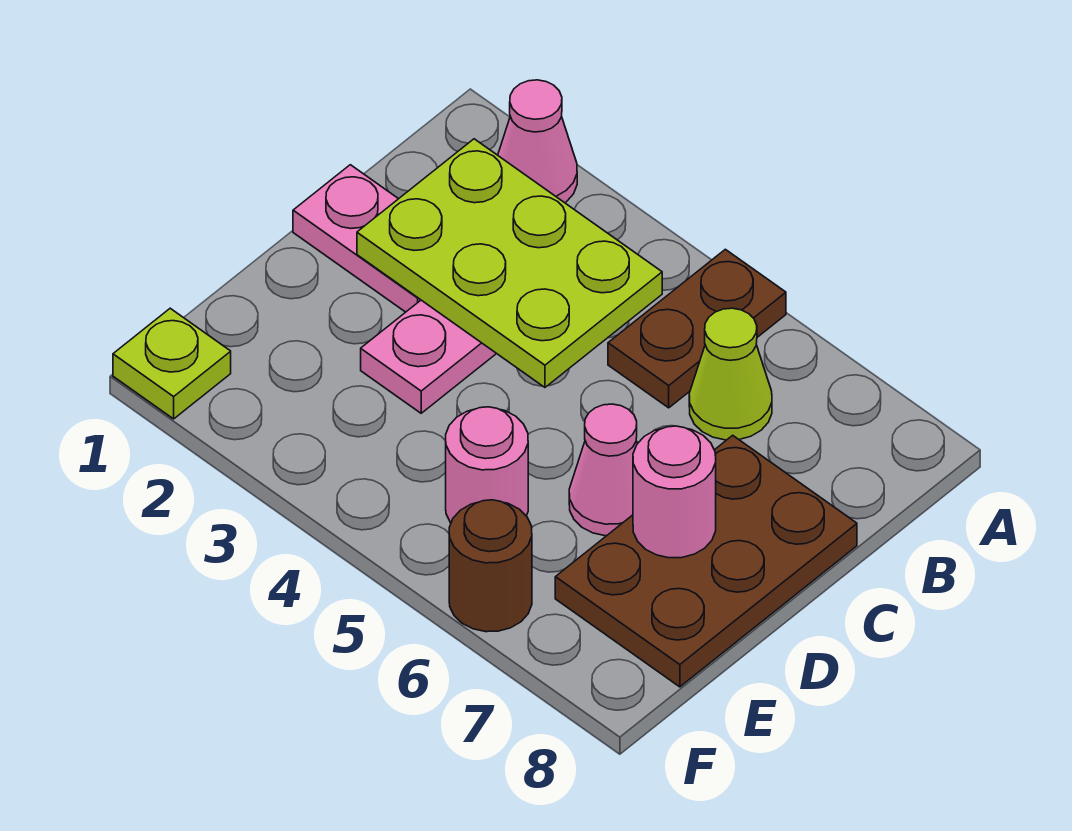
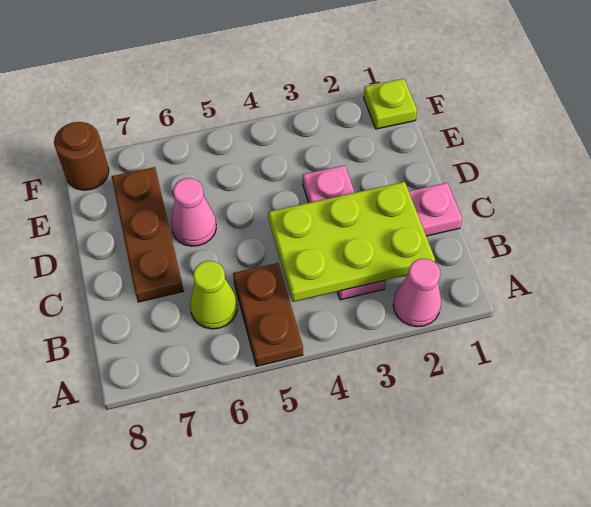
brown 2x3 plate [555,435,857,687] -> brown 1x3 plate [112,167,184,302]
pink 1x1 round brick [633,426,716,558] -> none
pink 1x1 round brick [446,407,528,523] -> none
brown 1x1 round brick [449,500,532,632] -> brown 1x1 round brick moved to [54,122,109,190]

